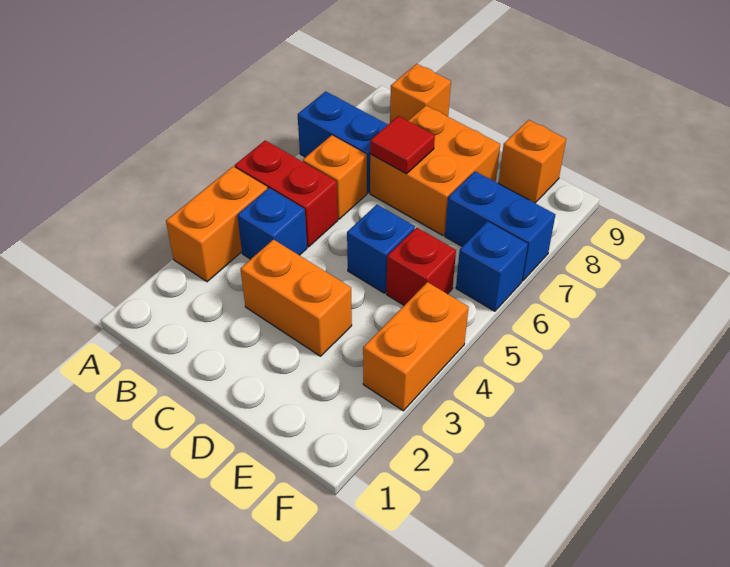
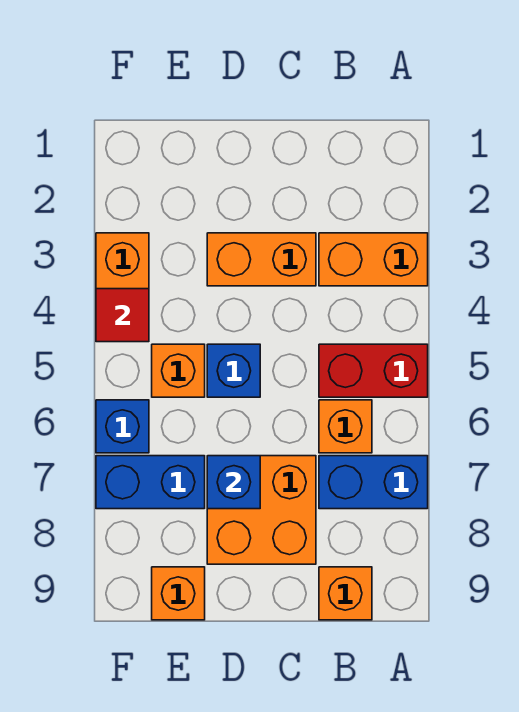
orange 1x2 brick [166,167,267,282] -> orange 1x2 brick turned to [319,233,428,286]
blue 1x1 brick [237,188,307,259] -> blue 1x1 brick moved to [207,456,260,509]
red 1x1 tile [370,116,435,174] -> red 1x1 tile moved to [96,289,149,342]
red 1x1 brick [386,228,456,305] -> orange 1x1 brick [152,344,205,397]

